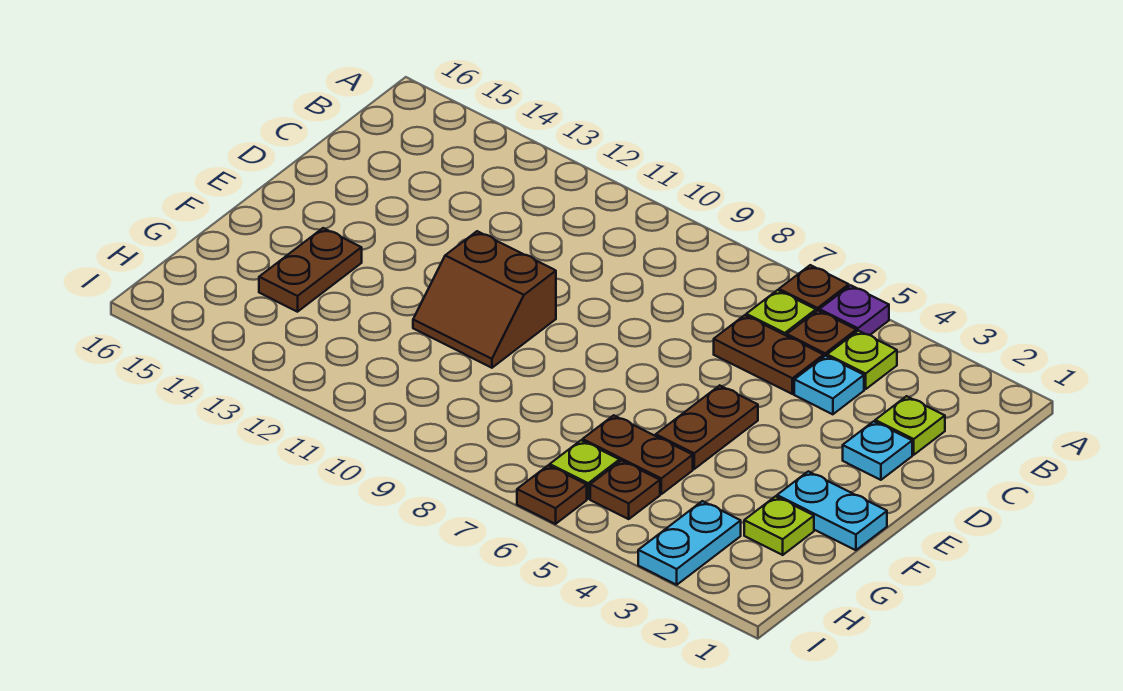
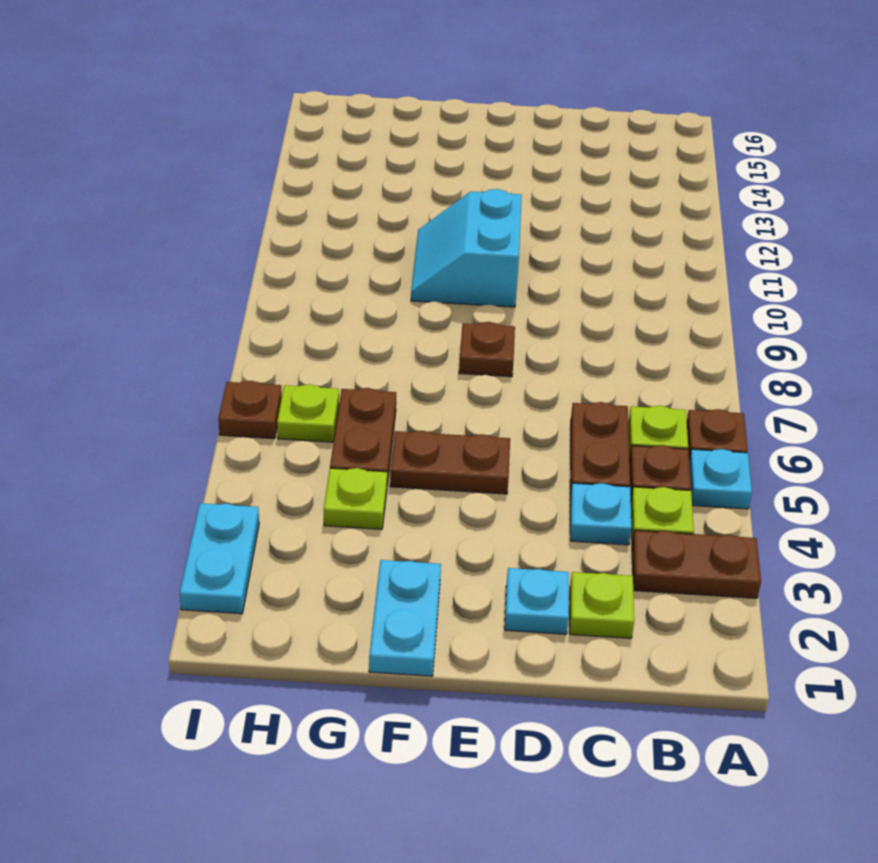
purple 1x1 plate [819,285,889,335] -> cyan 1x1 plate [689,449,752,509]
brown 2x2 slope [413,231,556,368] -> cyan 2x2 slope [411,189,522,307]
brown 1x2 plate [259,228,362,312] -> brown 1x2 plate moved to [632,530,761,598]
lime 1x1 plate [744,496,814,555] -> lime 1x1 plate moved to [324,468,387,529]
cyan 1x2 plate [638,501,741,585] -> cyan 1x2 plate turned to [180,503,259,614]
brown 1x1 plate [590,461,660,519] -> brown 1x1 plate moved to [459,322,515,377]

